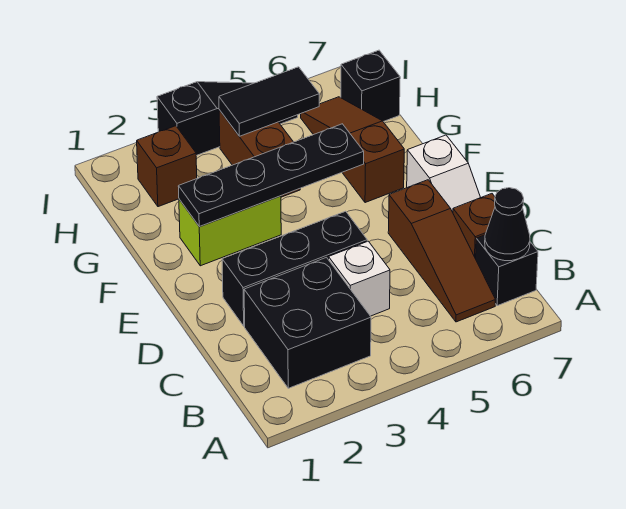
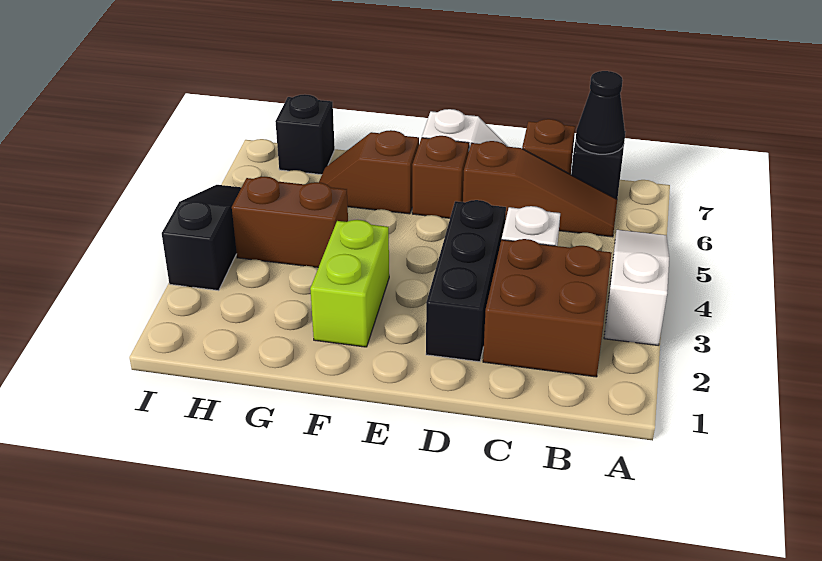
none -> white 1x3 slope [604,230,669,345]
black 2x2 brick [244,257,371,388] -> brown 2x2 brick [483,239,612,377]
black 1x4 plate [178,124,364,227] -> none
brown 1x3 slope [301,97,404,203] -> brown 1x2 slope [319,130,419,214]
brown 1x1 brick [137,126,197,207] -> brown 1x1 brick moved to [412,136,469,218]
black 1x2 tile [219,67,319,136] -> none

